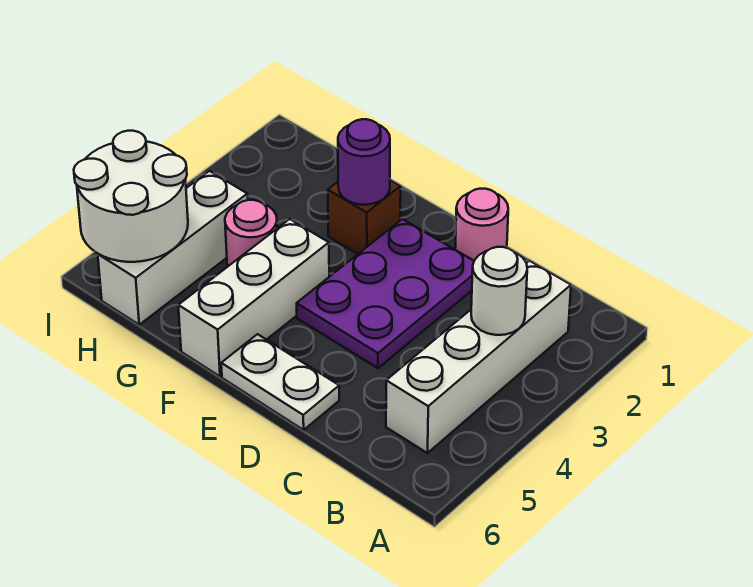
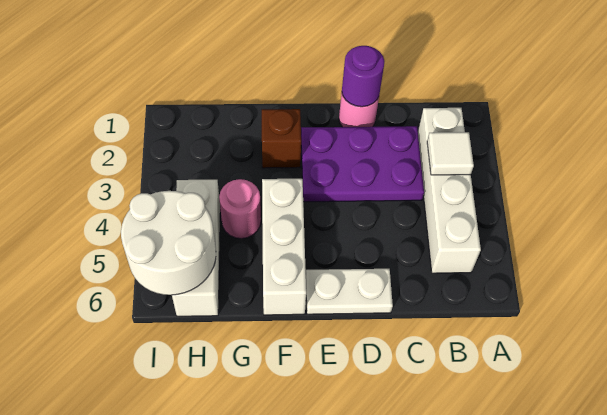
white 1x1 round brick [471,247,527,335] -> white 1x1 tile [427,132,474,175]
purple 2x3 plate [297,219,474,368] -> purple 2x3 plate turned to [301,126,424,202]
purple 1x1 round brick [338,119,390,205] -> purple 1x1 round brick moved to [342,46,384,107]

